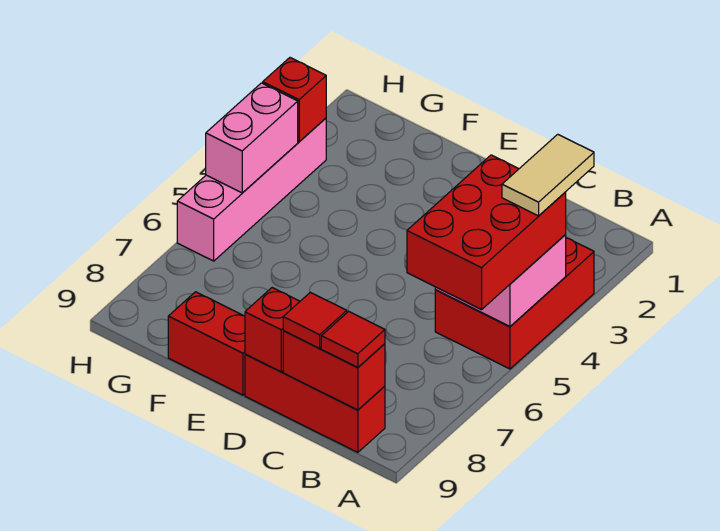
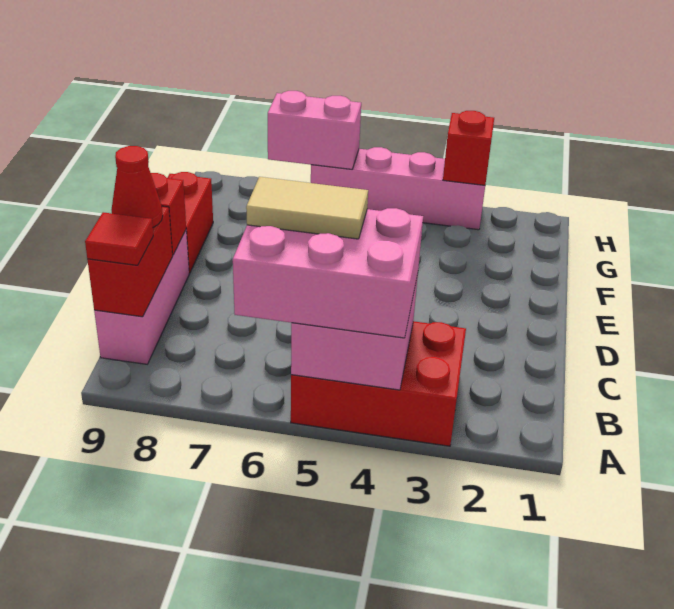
tan 1x2 tile [502,134,594,216] -> tan 1x2 tile moved to [246,177,368,239]
red 2x3 brick [407,155,566,310] -> pink 2x3 brick [233,208,423,338]
red 1x3 brick [245,354,385,452] -> pink 1x3 brick [94,230,189,364]
red 1x1 tile [283,292,347,348] -> red 1x1 cone [111,146,163,227]
pink 1x2 brick [206,83,298,193] -> pink 1x2 brick moved to [268,91,361,169]

